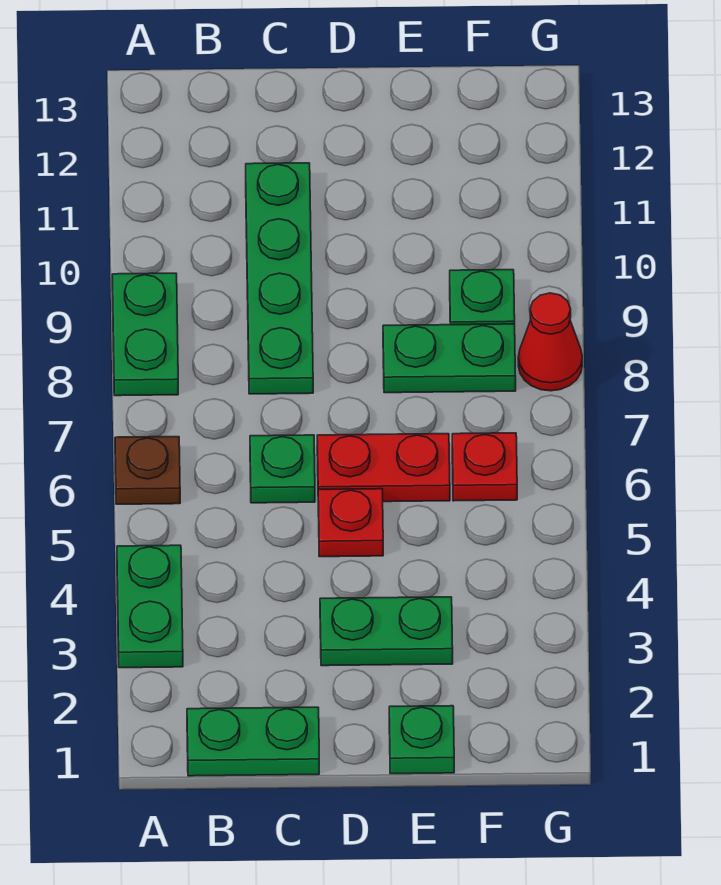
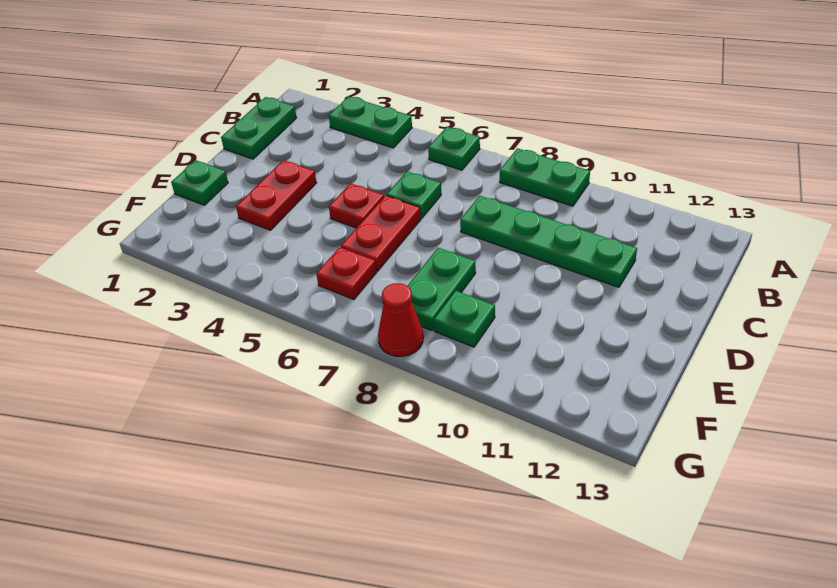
brown 1x1 plate [115,437,180,504] -> green 1x1 plate [428,127,480,170]
green 1x2 plate [320,597,453,666] -> red 1x2 plate [236,160,317,230]

